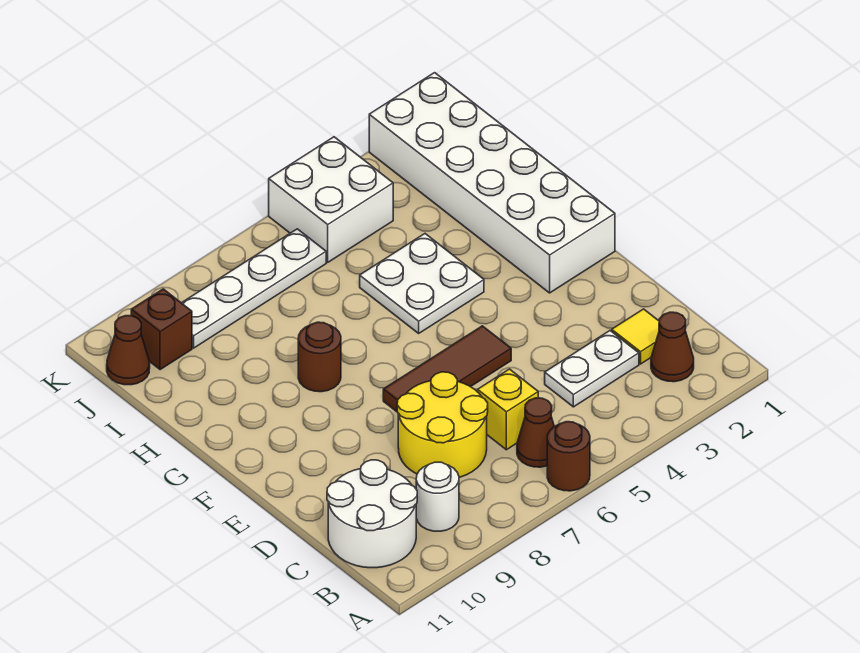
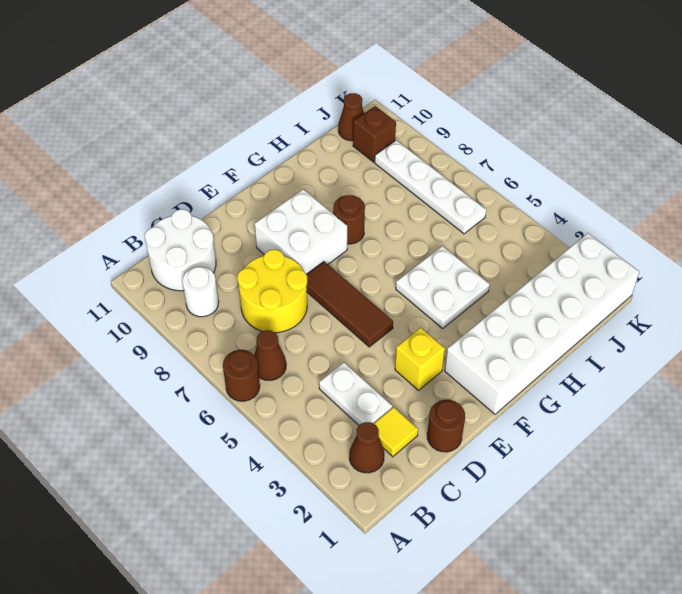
yellow 1x1 brick [478,369,538,450] -> yellow 1x1 brick moved to [395,328,445,390]
none -> brown 1x1 round brick [427,400,465,452]
white 2x2 brick [269,137,393,262] -> white 2x2 brick moved to [255,189,347,274]

